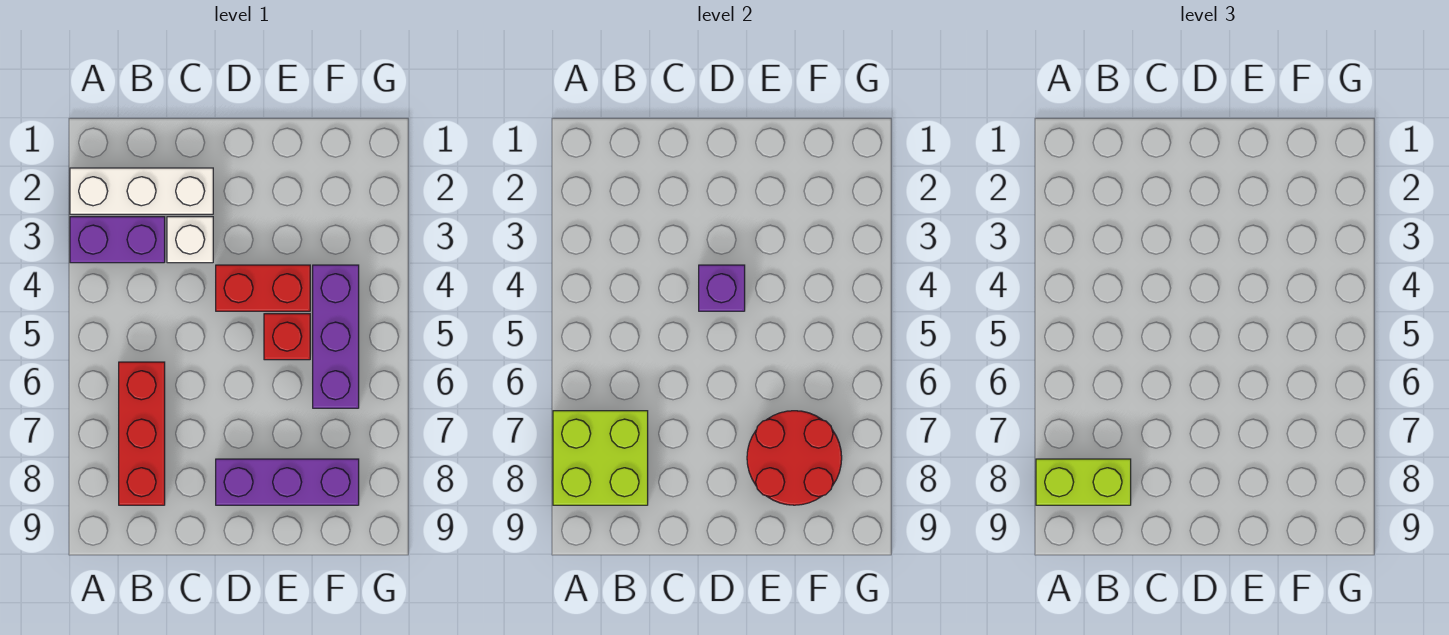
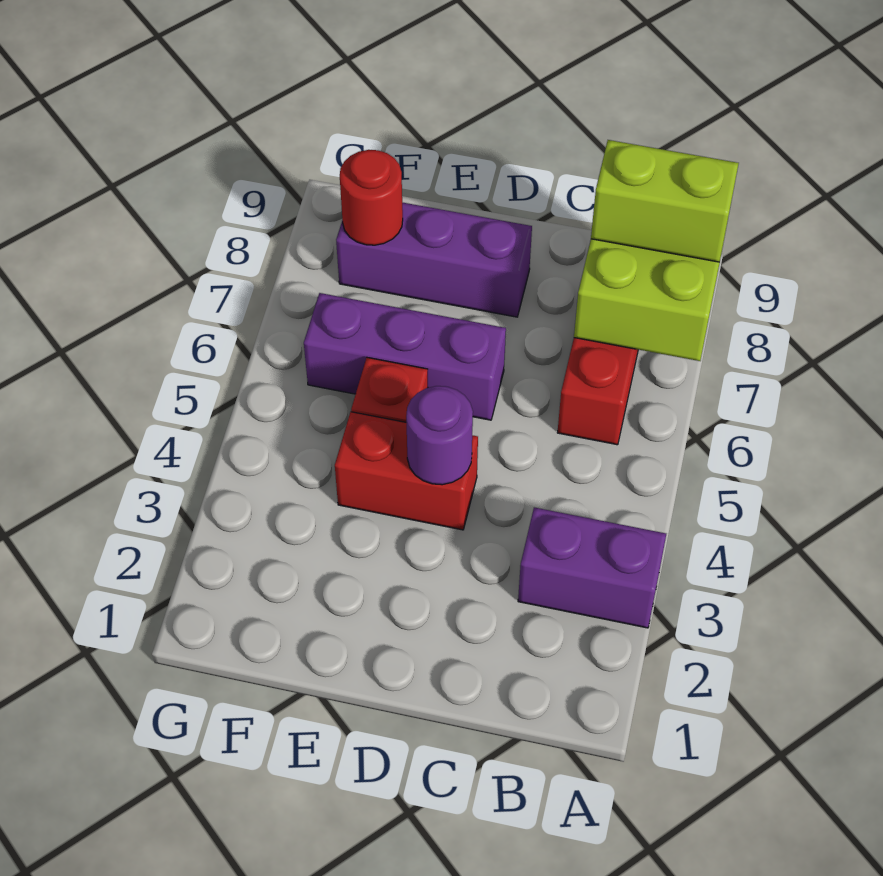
white 1x3 brick [70,168,213,214] -> none
white 1x1 brick [167,217,213,263] -> none
purple 1x1 brick [699,265,745,311] -> purple 1x1 round brick [406,386,473,485]
red 2x2 round brick [747,411,842,505] -> red 1x1 round brick [340,150,403,245]
purple 1x3 brick [313,265,359,408] -> purple 1x3 brick turned to [304,293,506,420]

